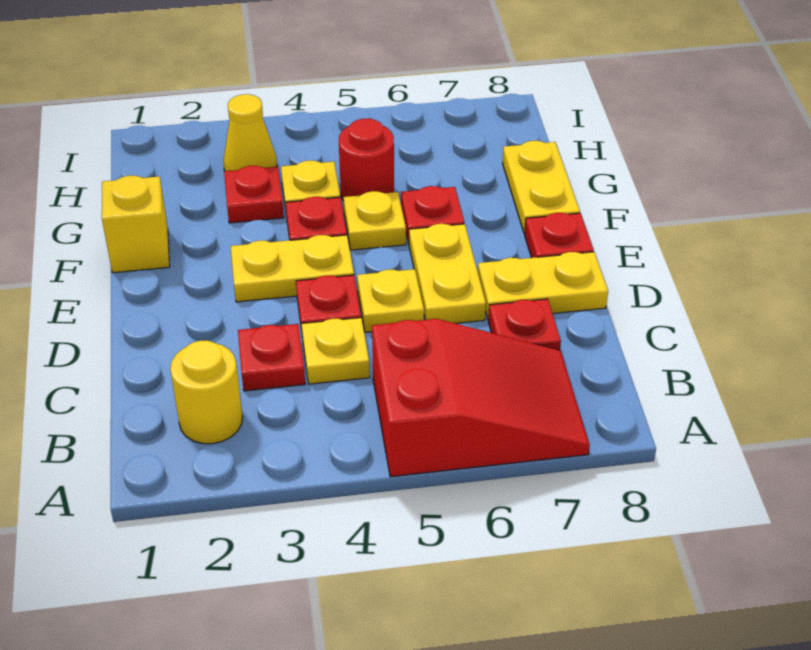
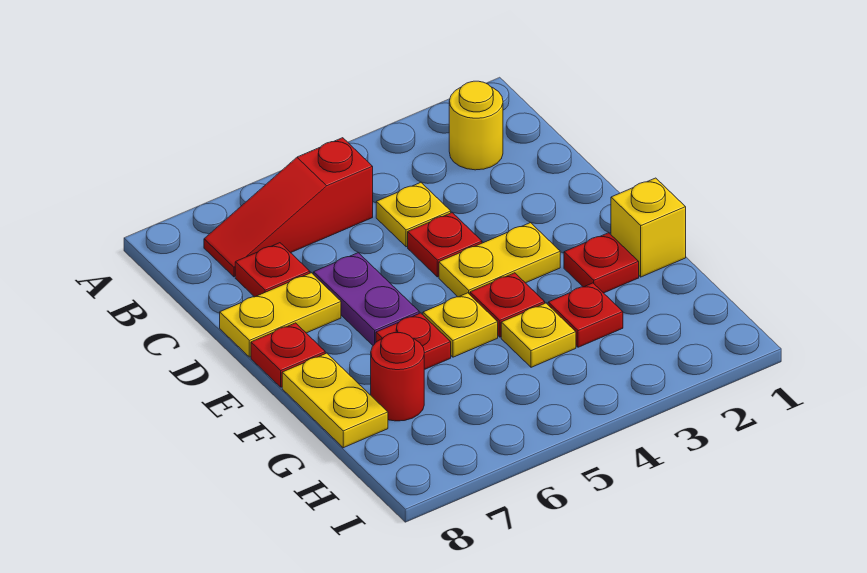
red 2x3 slope [372,319,590,477] -> red 1x3 slope [204,138,373,277]
red 1x1 plate [238,324,305,391] -> red 1x1 plate moved to [564,233,639,293]
yellow 1x1 plate [357,269,424,332] -> none
yellow 1x2 plate [409,224,486,323] -> purple 1x2 plate [314,253,419,345]
red 1x1 round brick [339,119,394,201] -> red 1x1 round brick moved to [371,333,424,421]
yellow 1x1 cone [223,94,277,171] -> none

